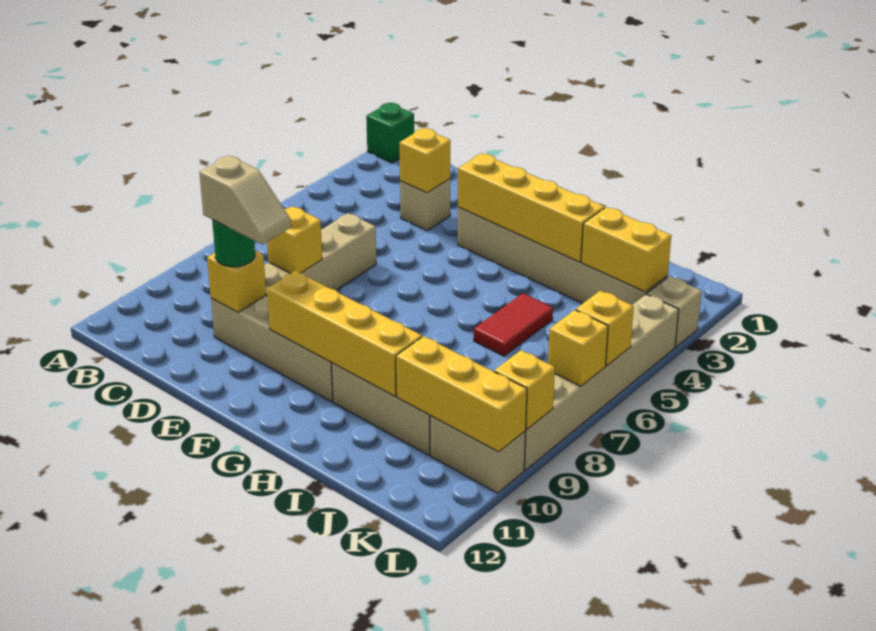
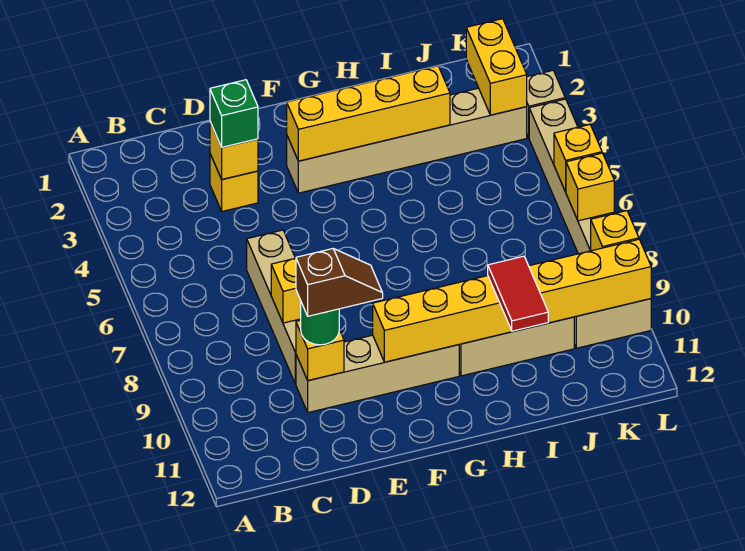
green 1x1 brick [366,103,414,163] -> green 1x1 brick moved to [210,80,258,147]
tan 1x1 brick [400,179,450,231] -> yellow 1x1 brick [210,154,258,211]
tan 1x2 slope [199,156,291,245] -> brown 1x2 slope [296,249,383,316]
red 1x2 tile [474,293,553,356] -> red 1x2 tile moved to [488,256,548,331]
yellow 1x2 brick [581,207,671,292] -> yellow 1x2 brick turned to [466,19,527,115]

